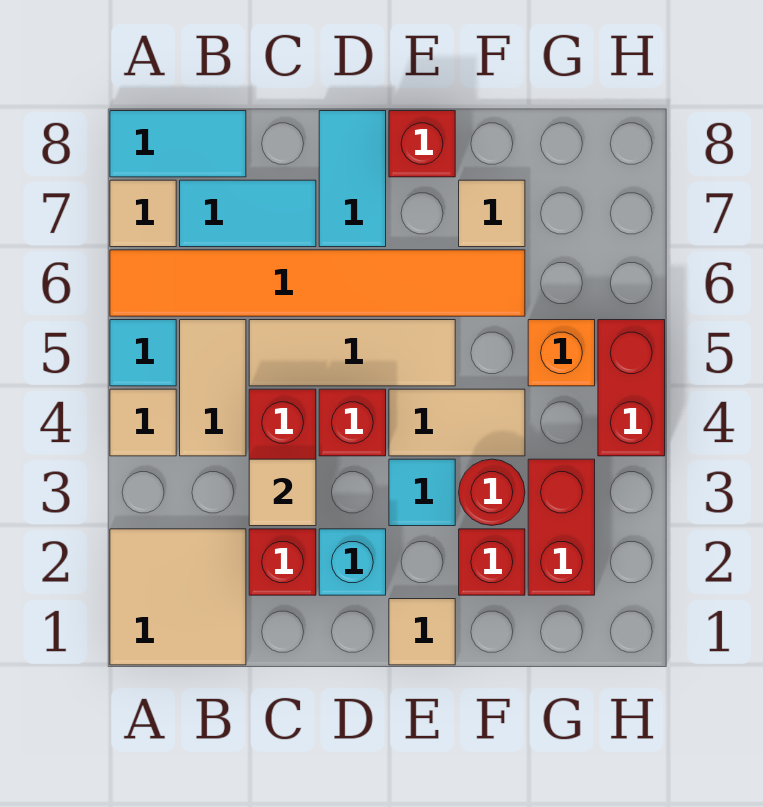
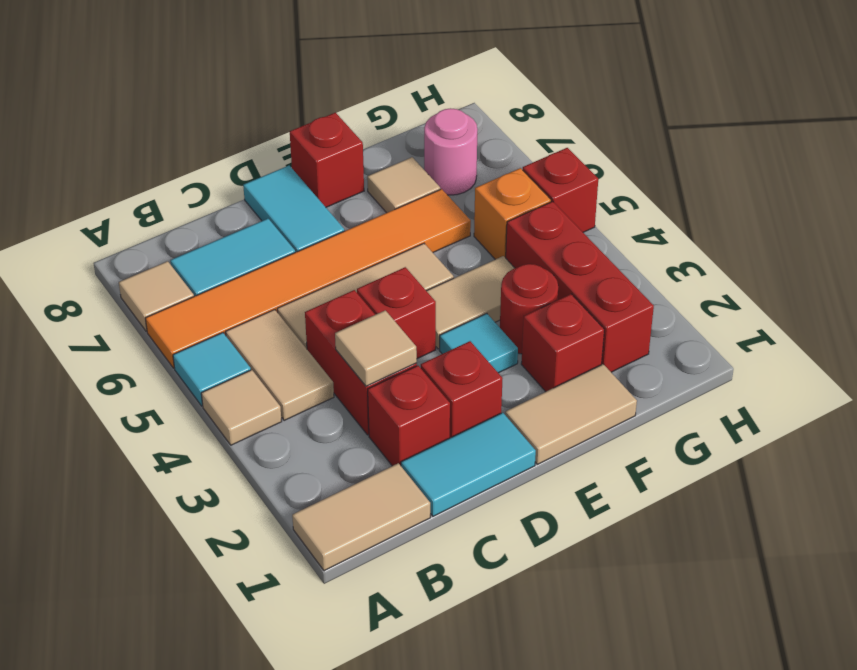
tan 2x2 tile [110,529,246,665] -> tan 1x2 tile [292,463,430,571]
cyan 1x2 tile [110,111,246,177] -> cyan 1x2 tile moved to [401,413,536,516]
cyan 1x1 brick [319,529,386,595] -> red 1x1 brick [421,341,503,438]
tan 1x1 tile [389,599,455,665] -> tan 1x2 tile [505,364,637,464]
red 1x2 brick [528,459,595,595] -> red 1x3 brick [506,201,654,372]
none -> pink 1x1 round brick [424,108,477,195]
red 1x2 brick [598,320,665,456] -> red 1x1 brick [523,148,598,232]

